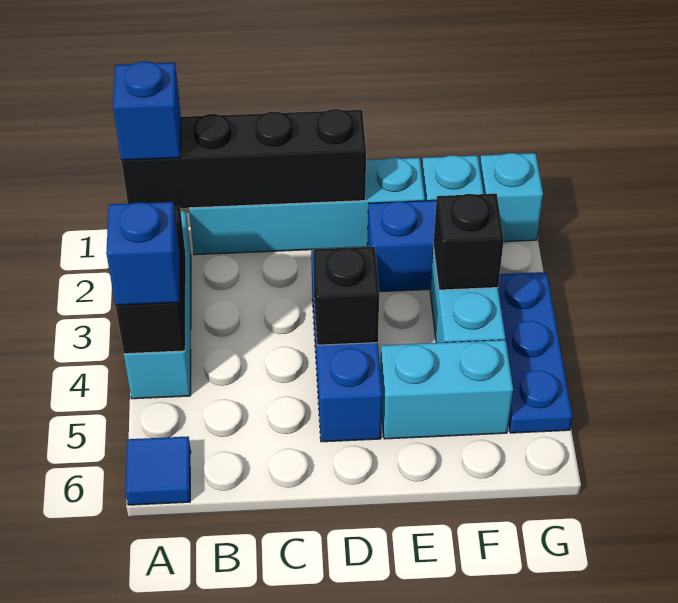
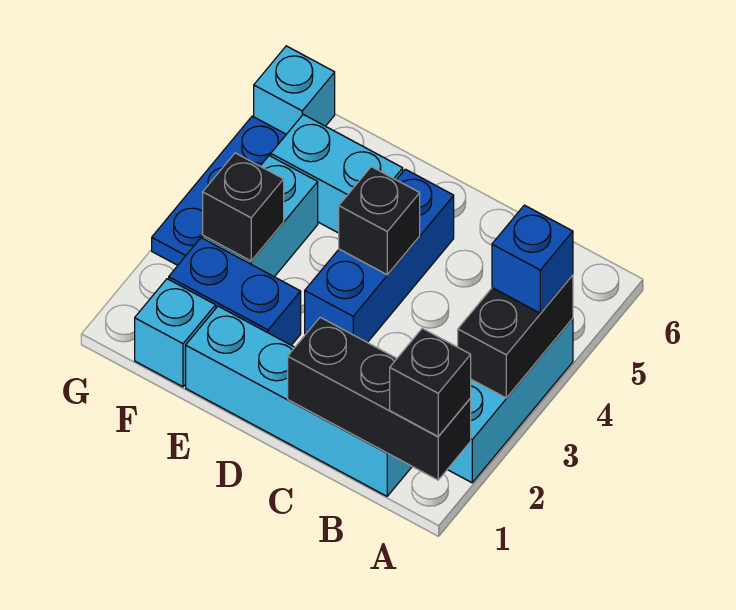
black 1x4 brick [121,109,366,208] -> black 1x3 brick [288,317,471,480]
blue 1x1 brick [113,61,181,160] -> black 1x1 brick [390,328,471,436]
blue 1x1 tile [125,437,191,505] -> none
cyan 1x1 brick [480,153,543,242] -> cyan 1x1 brick moved to [254,46,335,134]

